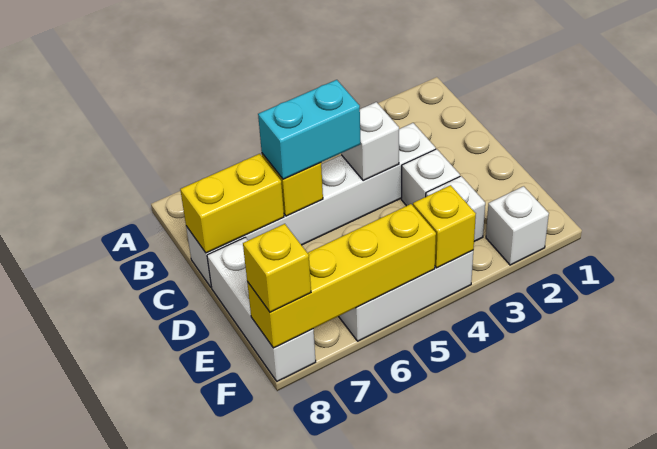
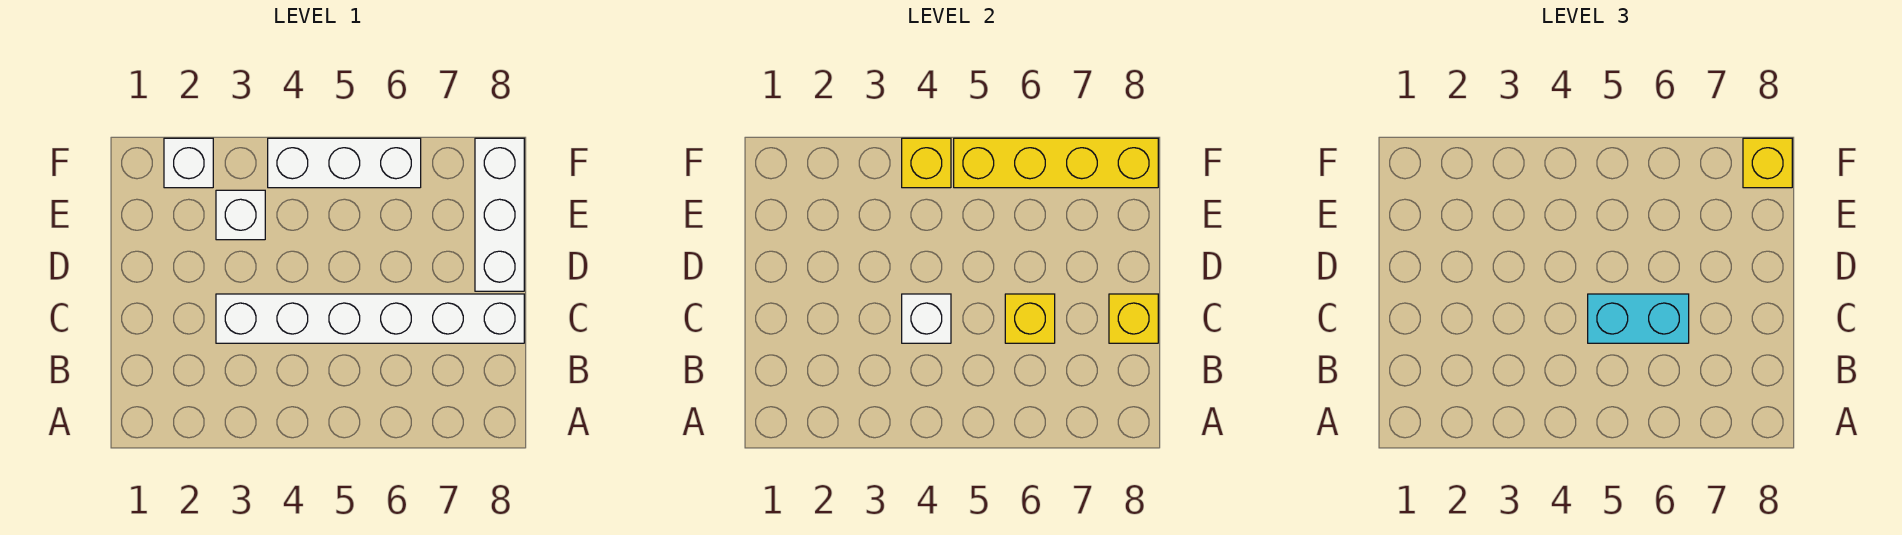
yellow 1x2 brick [180,154,284,253] -> yellow 1x1 brick [1109,294,1158,343]
white 1x1 brick [401,149,460,206] -> none

